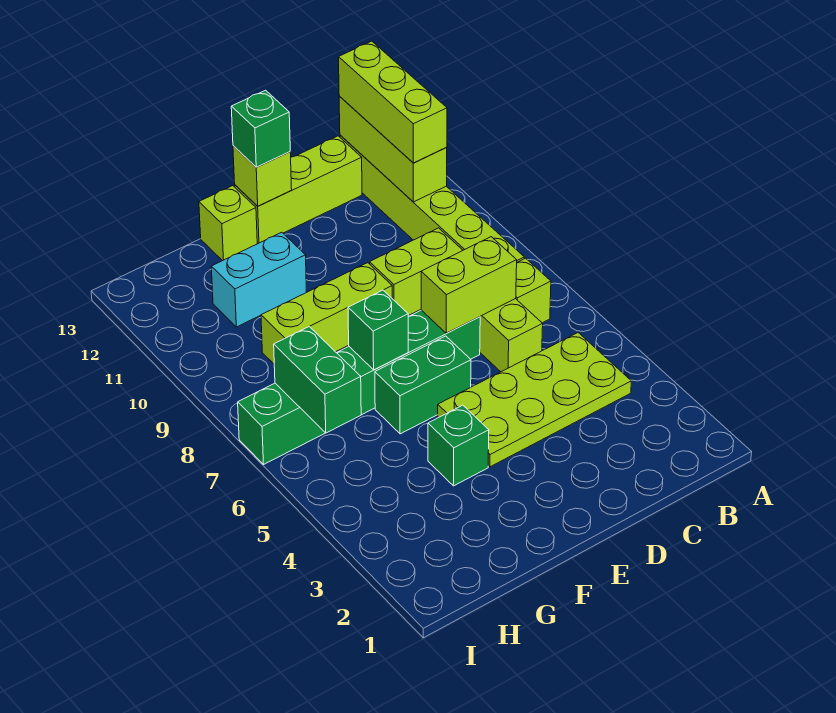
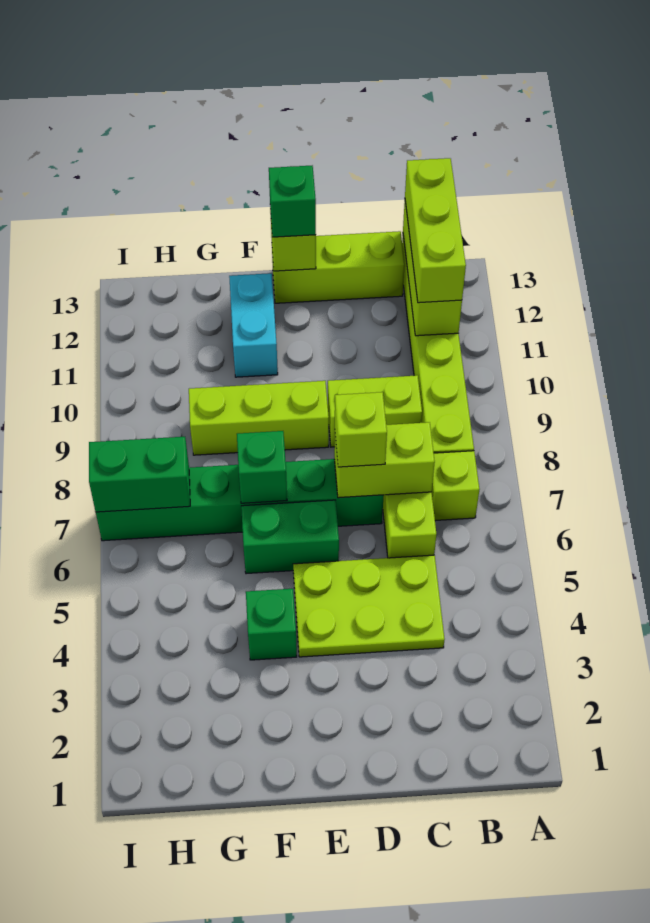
lime 2x4 plate [438,333,631,467] -> lime 2x3 plate [293,555,445,657]
cyan 1x2 brick [211,232,307,327] -> cyan 1x2 brick turned to [229,273,278,377]
lime 1x1 brick [199,186,257,261] -> lime 1x1 brick moved to [335,392,387,467]
green 1x2 brick [274,327,361,433] -> green 1x2 brick turned to [89,437,190,512]

